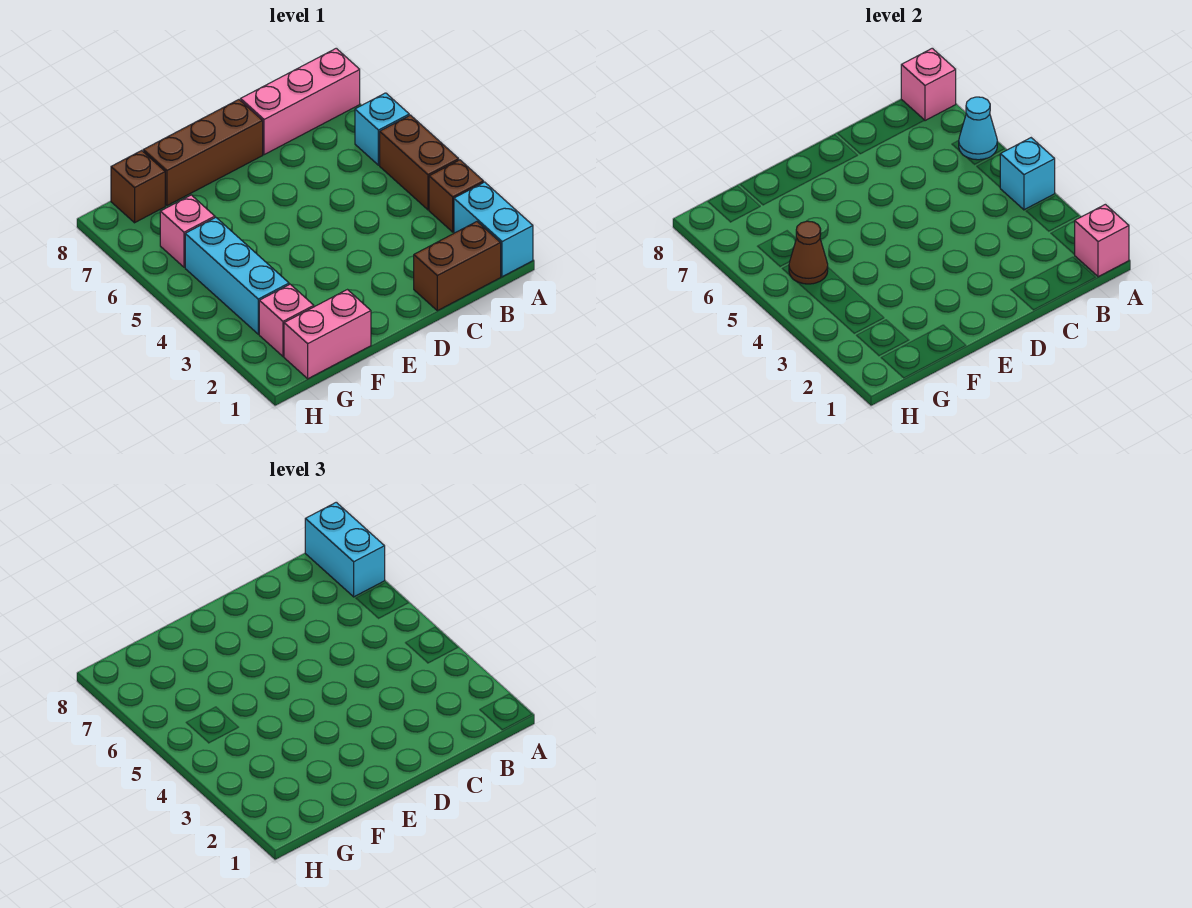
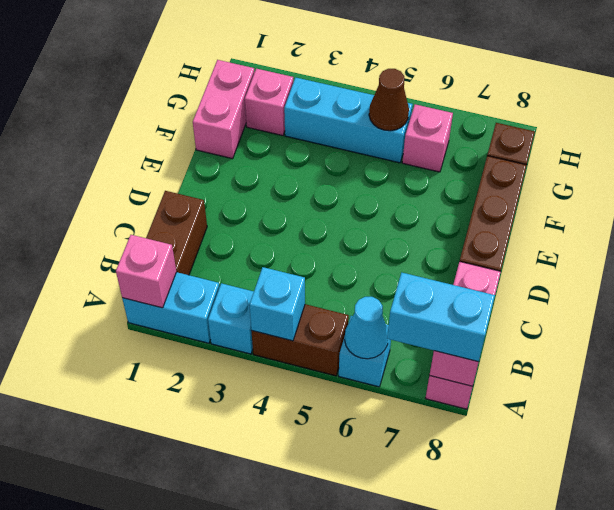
brown 1x1 brick [429,160,484,232] -> cyan 1x1 brick [208,283,254,354]

